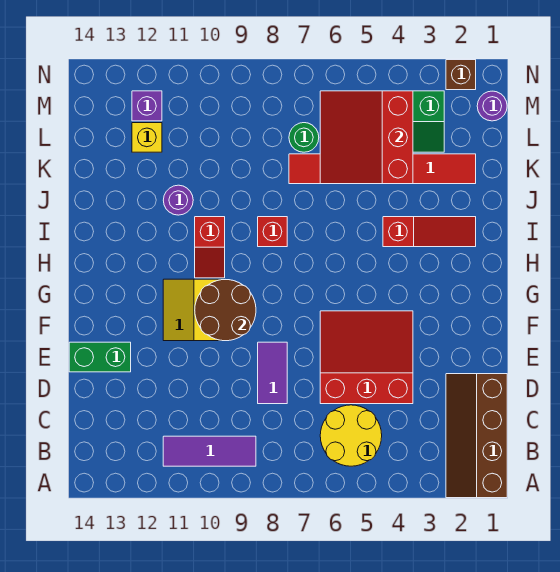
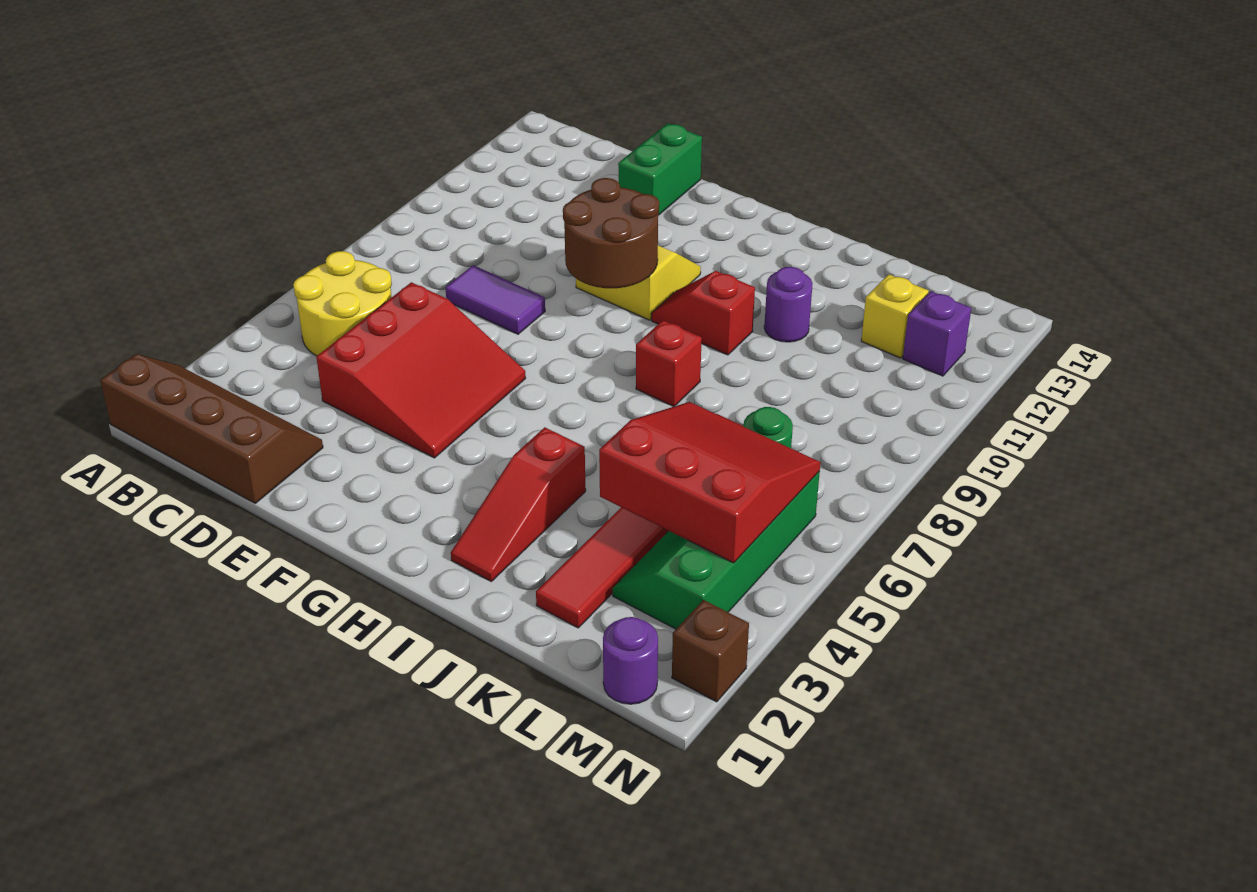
purple 1x3 tile [163,436,256,466] -> none

